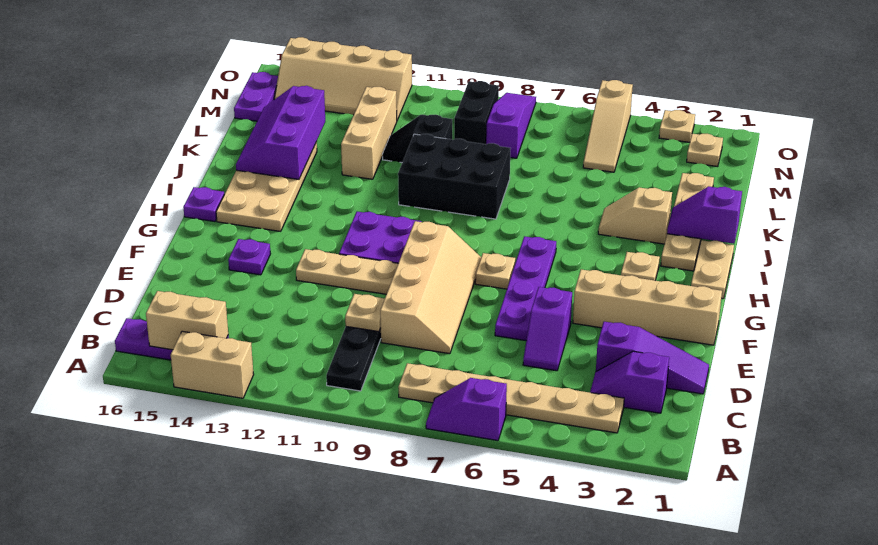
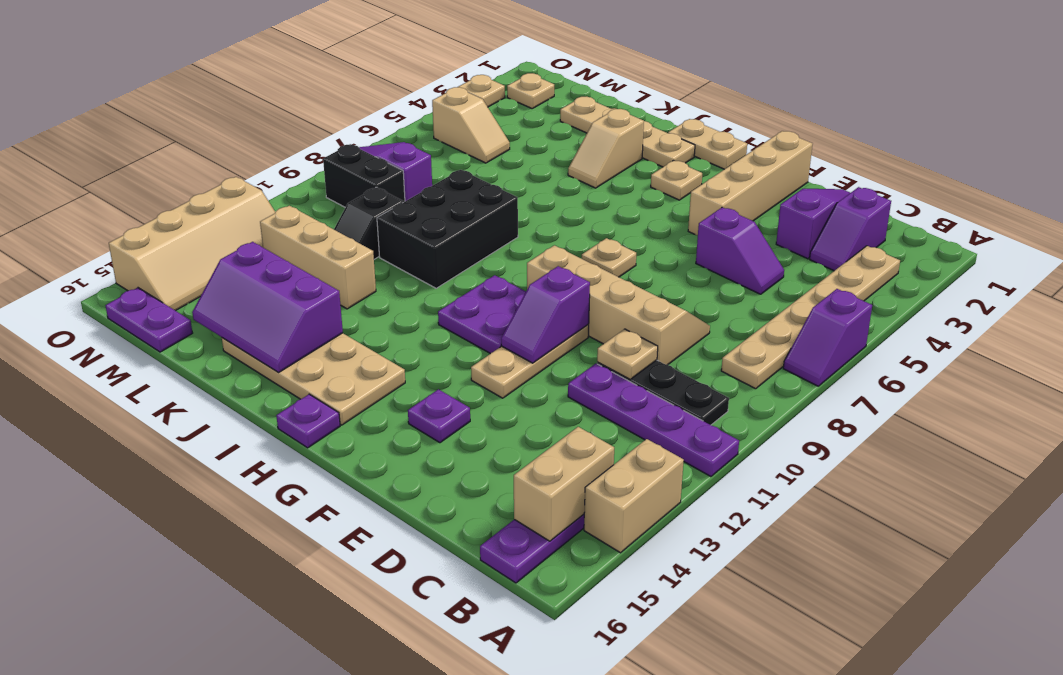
purple 1x4 plate [495,236,556,341] -> purple 1x4 plate moved to [568,364,739,477]
purple 1x2 slope [667,186,742,244] -> purple 1x2 slope moved to [501,266,590,363]
tan 1x3 slope [583,80,633,172] -> tan 1x2 slope [432,87,510,163]

